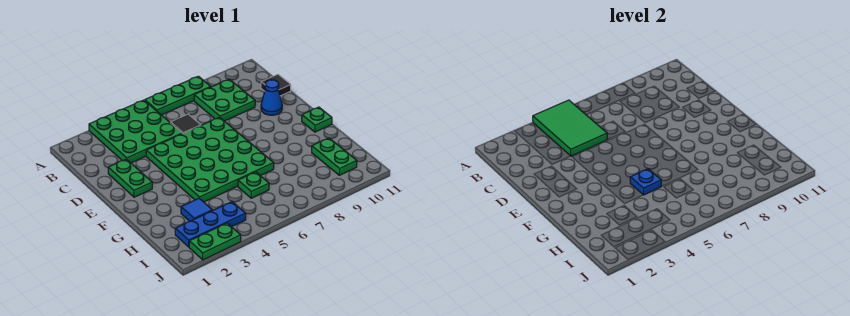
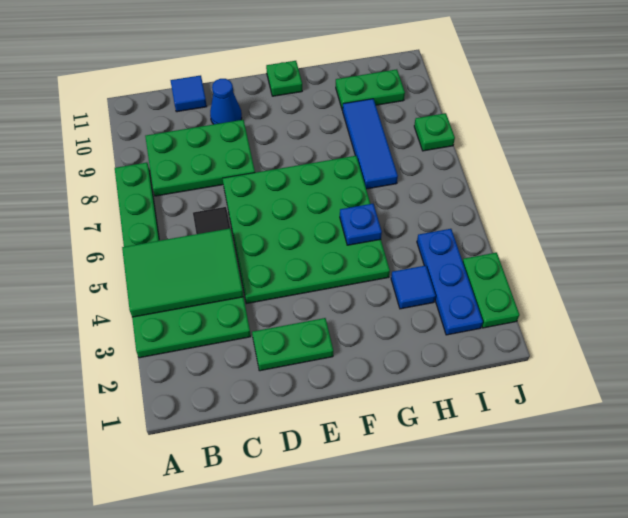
green 2x2 plate [194,79,255,121] -> green 2x3 plate [145,120,255,196]
black 1x1 tile [261,74,291,96] -> blue 1x1 tile [170,75,207,112]
green 1x1 plate [238,172,269,198] -> green 1x1 plate moved to [414,113,455,151]
none -> blue 1x3 tile [342,99,398,189]

